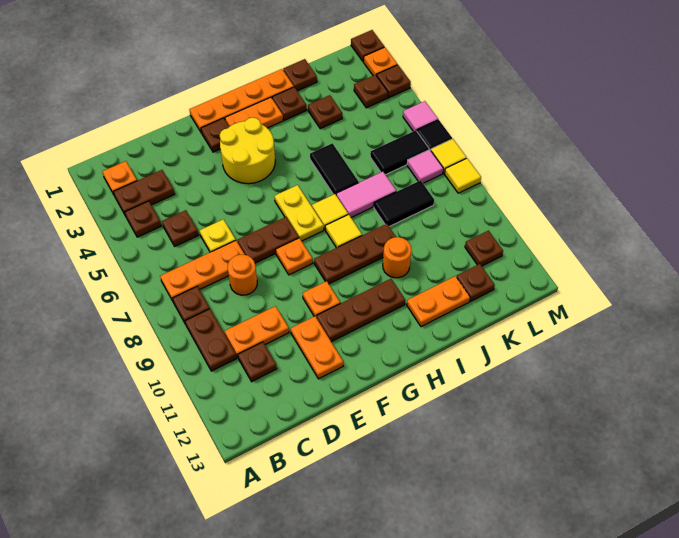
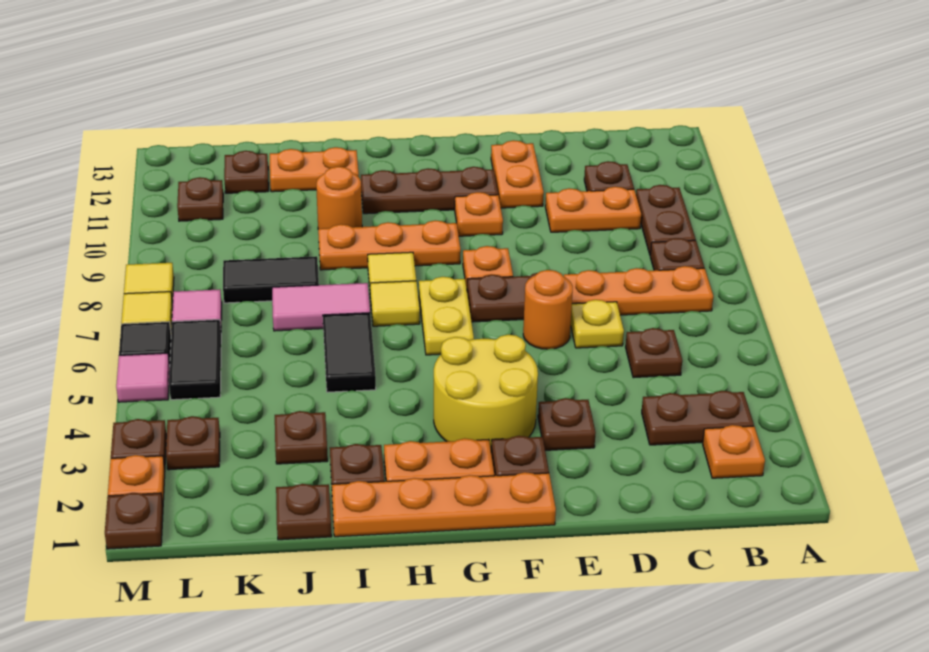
brown 1x1 plate [125,201,161,237] -> brown 1x1 plate moved to [538,398,596,450]
orange 1x1 round brick [228,255,257,295] -> orange 1x1 round brick moved to [523,270,573,349]
brown 1x3 plate [314,224,396,284] -> orange 1x3 plate [318,220,461,270]
black 1x2 tile [370,130,429,175] -> black 1x2 tile turned to [169,320,221,400]

